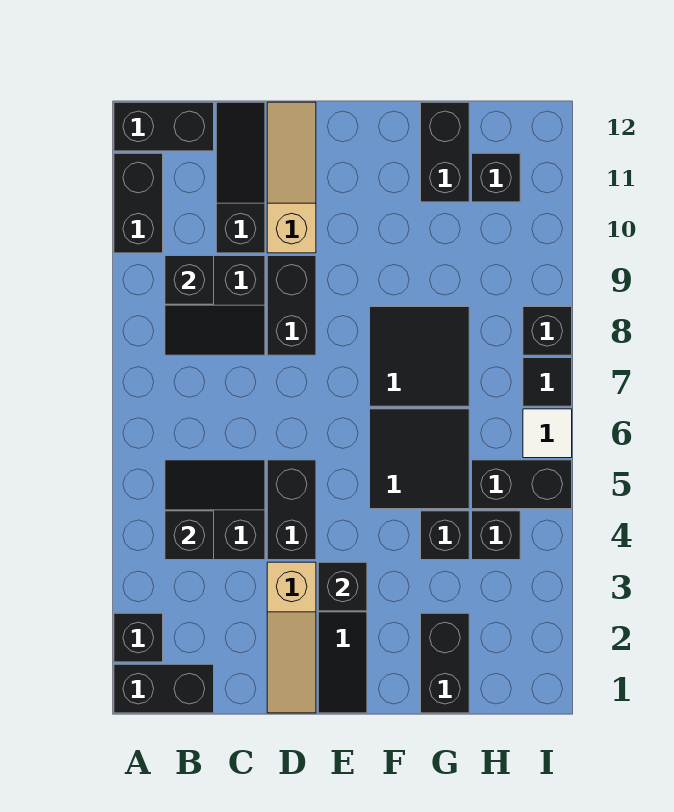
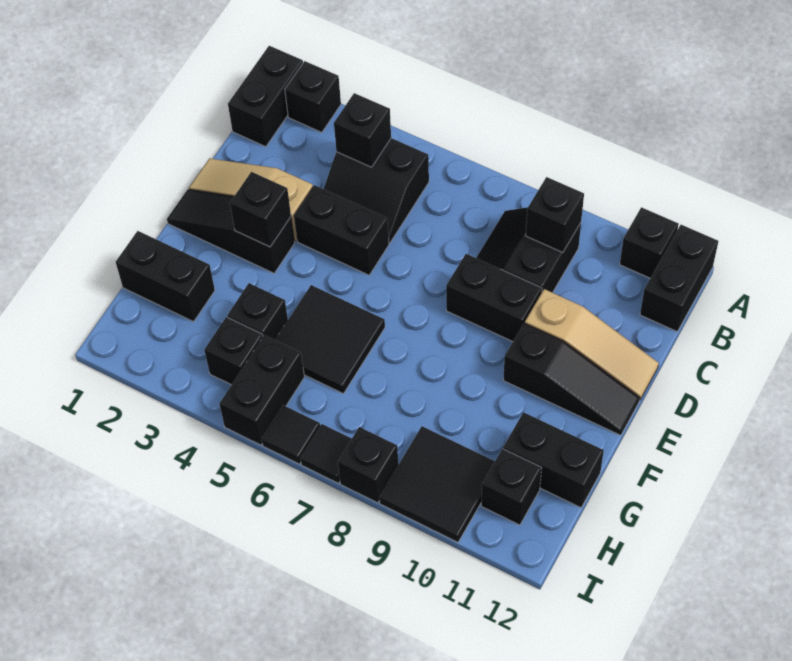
black 1x2 brick [114,153,163,253] -> black 1x1 brick [620,207,679,278]
black 2x2 slope [165,460,265,560] -> black 2x2 slope turned to [324,138,429,243]
black 1x3 slope [216,102,265,253] -> black 1x3 slope moved to [503,323,640,435]
black 2x2 tile [370,307,469,406] -> black 2x2 tile moved to [379,426,495,542]
white 1x1 tile [523,409,572,458] -> black 1x1 tile [262,405,320,464]

